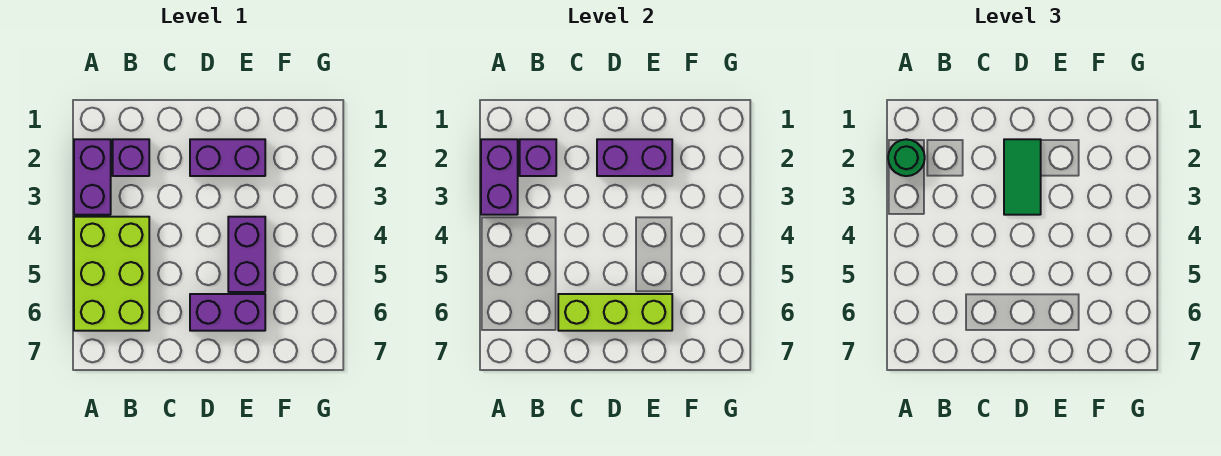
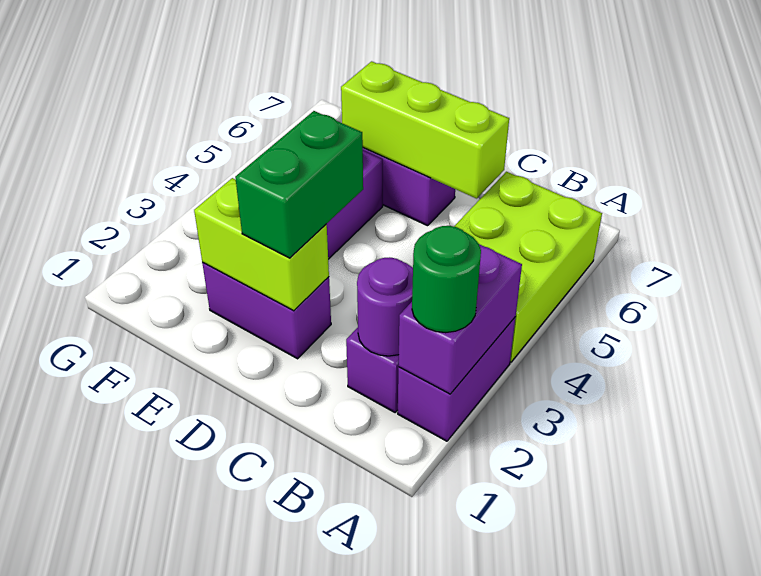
purple 1x1 brick [520,139,556,176] -> purple 1x1 round brick [357,257,413,356]
purple 1x2 brick [597,139,672,176] -> lime 1x2 brick [194,178,329,311]
green 1x2 tile [1004,139,1041,215] -> green 1x2 brick [235,111,363,258]

